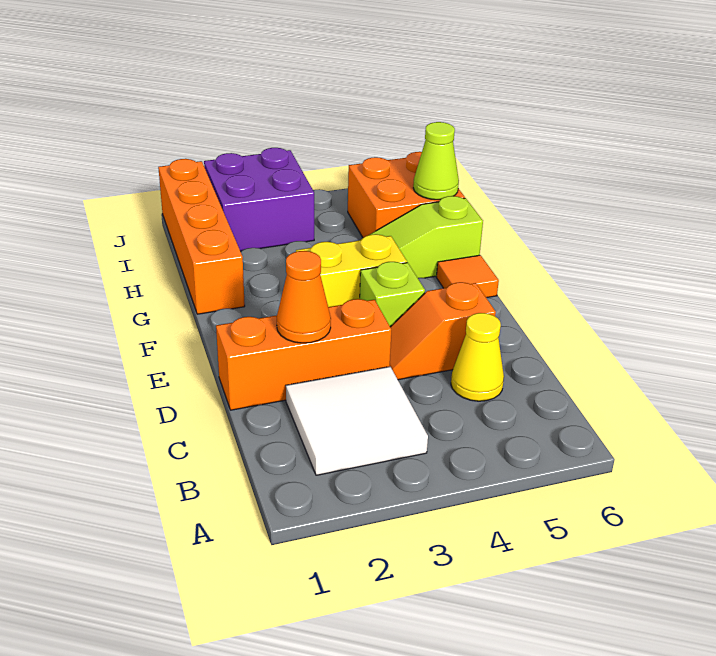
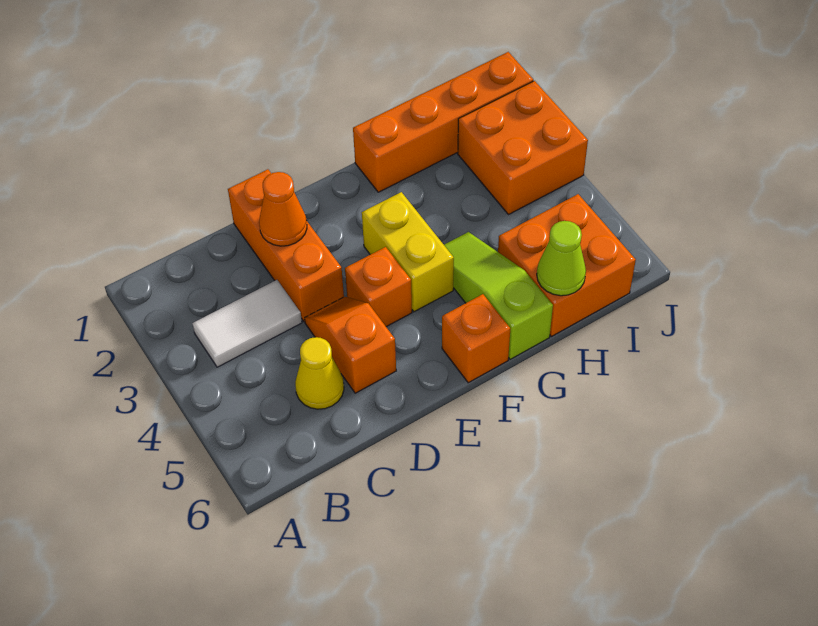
white 2x2 tile [286,367,428,475] -> white 1x2 tile [192,280,302,367]
lime 1x1 brick [360,262,425,326] -> orange 1x1 brick [345,247,412,327]
orange 1x1 tile [436,255,499,298] -> orange 1x1 brick [442,294,510,383]
purple 2x2 brick [204,148,314,251] -> orange 2x2 brick [458,81,588,215]

